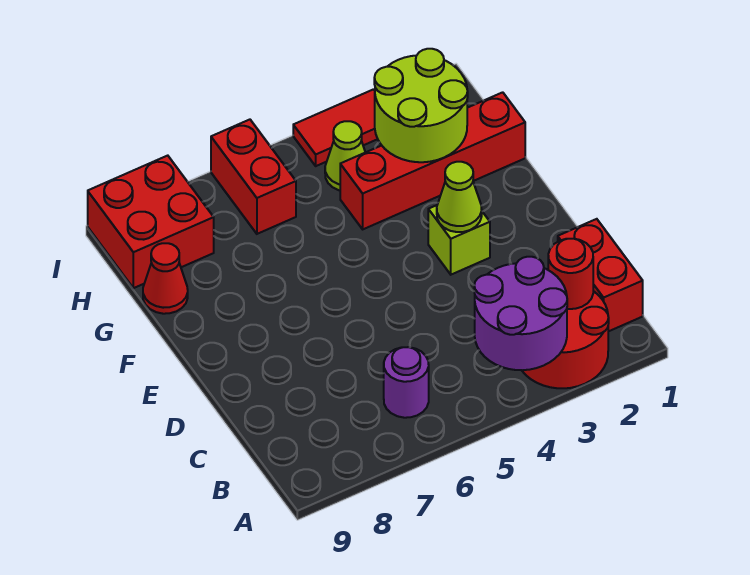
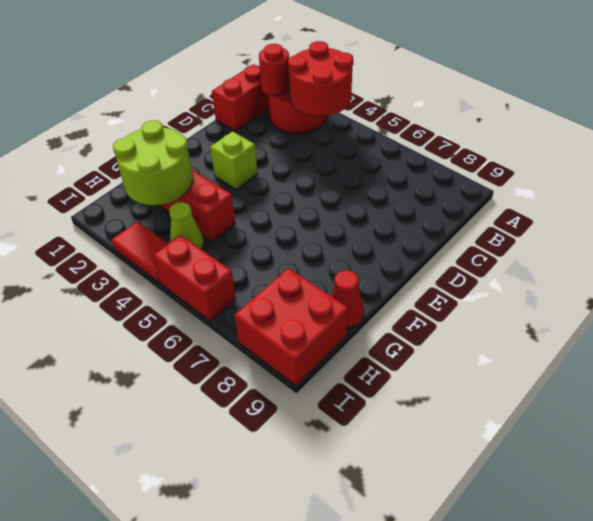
purple 2x2 round brick [474,257,567,370] -> red 2x2 round brick [288,41,353,116]
purple 1x1 round brick [384,347,429,418] -> none
lime 1x1 cone [437,162,482,232] -> none
red 1x2 brick [211,120,296,234] -> red 1x2 brick turned to [153,235,236,321]

